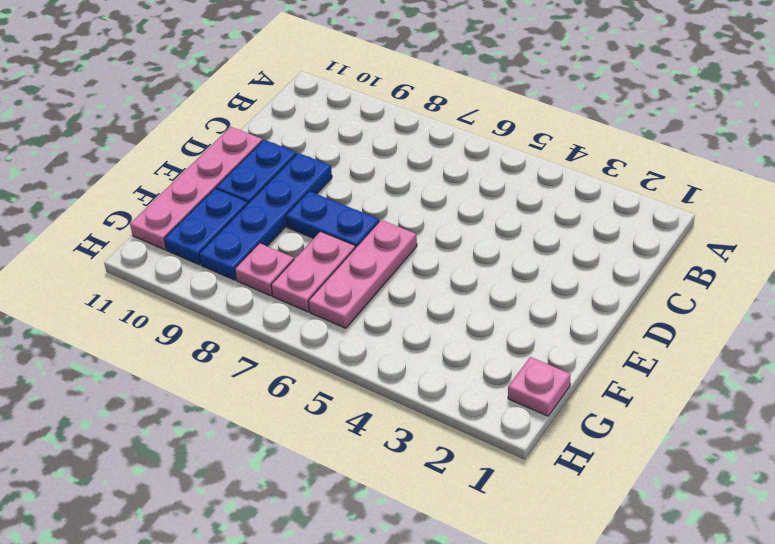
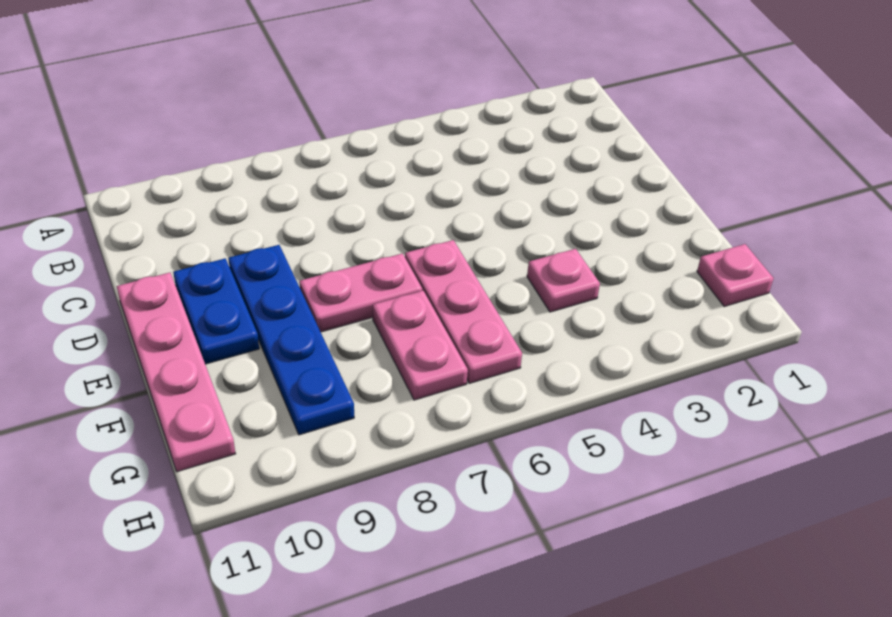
blue 1x2 plate [286,191,379,248] -> pink 1x2 plate [299,254,422,332]
blue 1x2 plate [164,188,248,265] -> none
pink 1x1 plate [235,243,294,296] -> pink 1x1 plate moved to [527,249,600,312]

